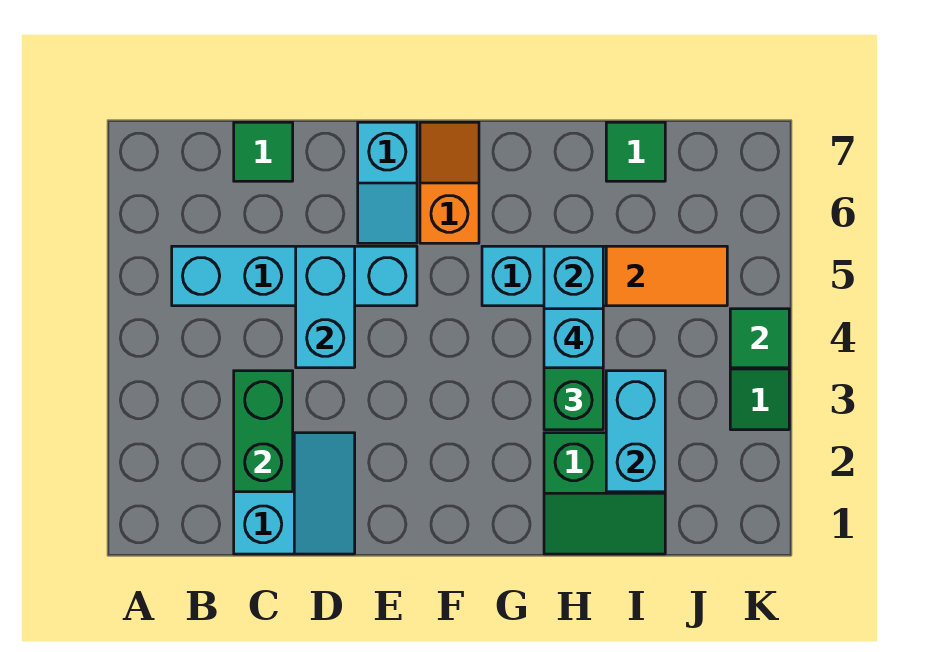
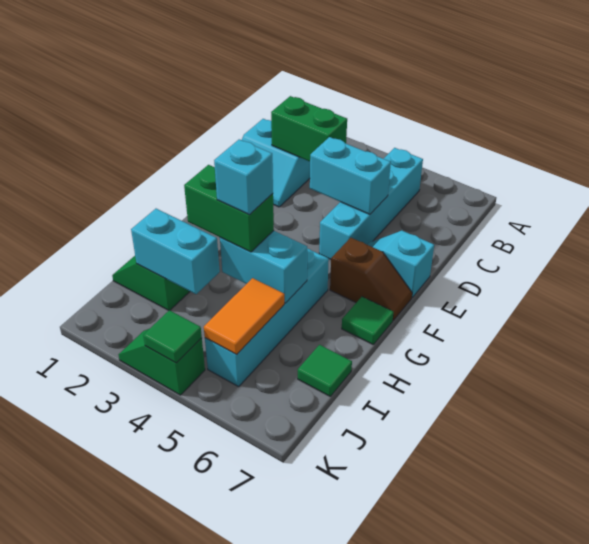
green 1x1 tile [234,122,293,181] -> green 1x1 tile moved to [342,297,393,344]
orange 1x2 slope [420,122,479,243] -> brown 1x2 slope [330,238,412,320]

